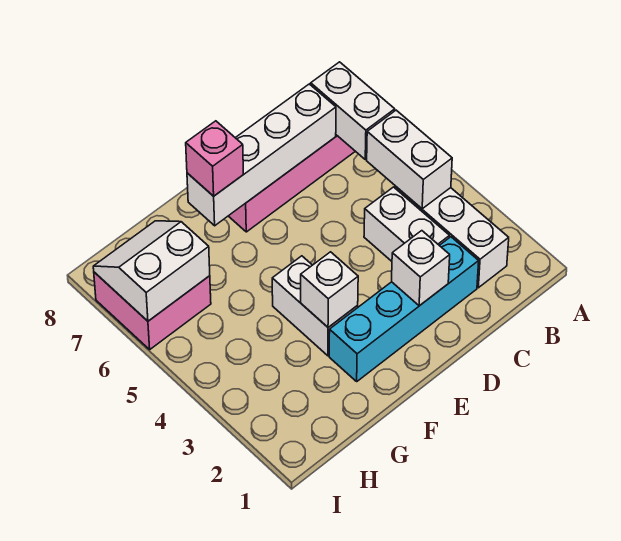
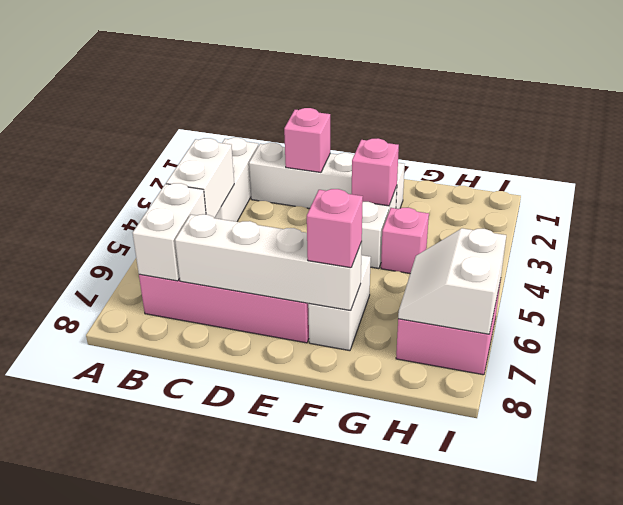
cyan 1x4 brick [329,237,479,381] -> white 1x4 brick [249,143,405,209]
white 1x2 brick [364,187,450,261] -> white 1x2 brick moved to [308,255,371,351]
white 1x1 brick [392,231,450,306] -> pink 1x1 brick [284,108,330,172]
white 1x1 brick [301,252,358,327] -> pink 1x1 brick [352,138,399,206]
none -> pink 1x1 brick [381,208,429,274]
white 2x2 slope [93,221,210,321] -> white 2x2 slope turned to [398,228,506,334]

